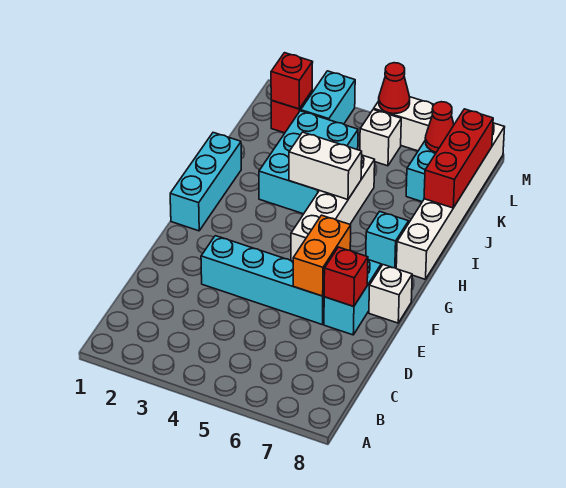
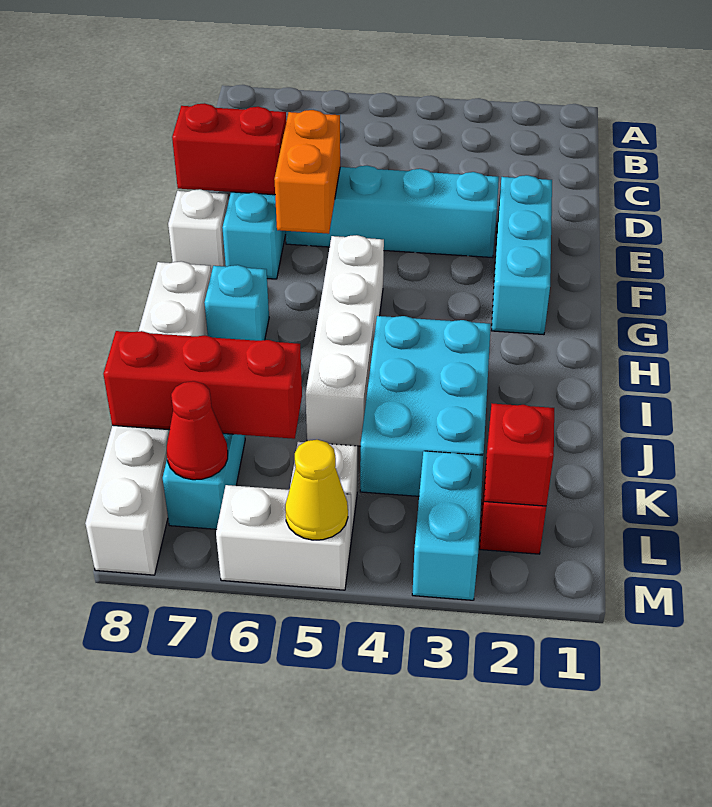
red 1x1 brick [324,247,368,307] -> red 1x2 brick [172,103,286,195]
cyan 1x3 brick [170,133,241,231] -> cyan 1x3 brick moved to [491,175,552,335]
white 1x2 brick [289,132,362,199] -> none
red 1x3 brick [424,109,493,208] -> red 1x3 brick turned to [103,331,302,439]
red 1x1 cone [379,63,410,114] -> yellow 1x1 cone [285,440,348,540]

